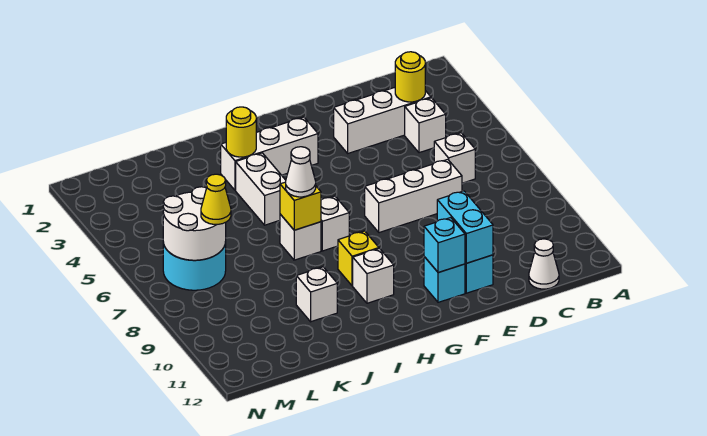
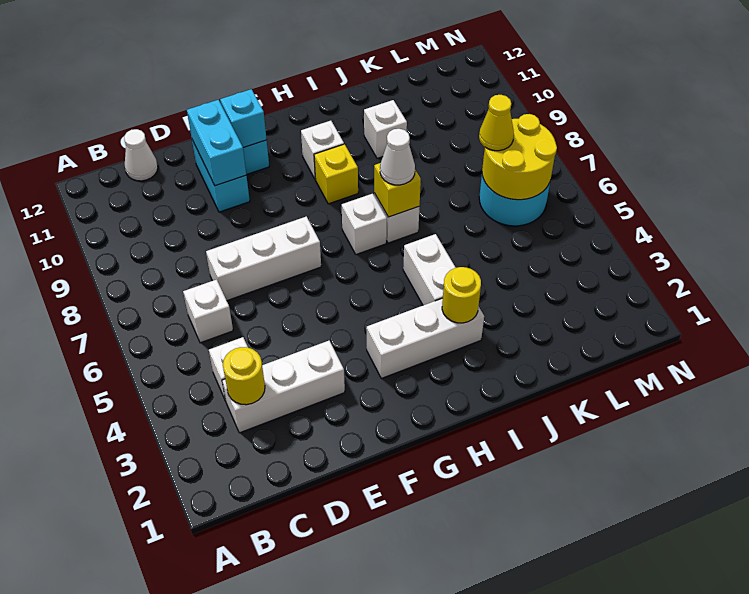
white 2x2 round brick [163,187,226,260] -> yellow 2x2 round brick [482,114,557,200]

